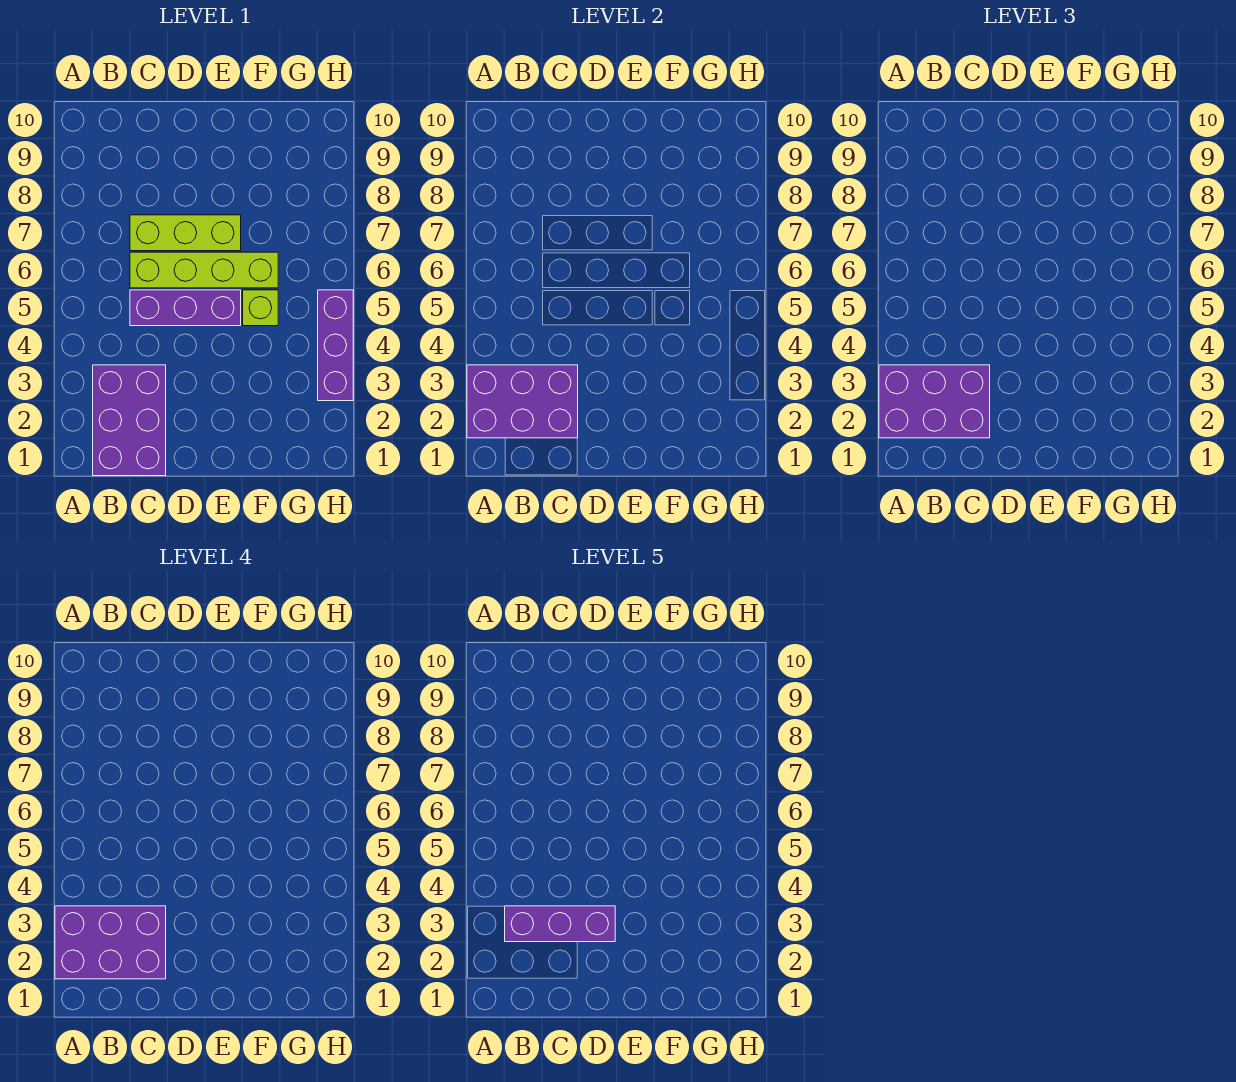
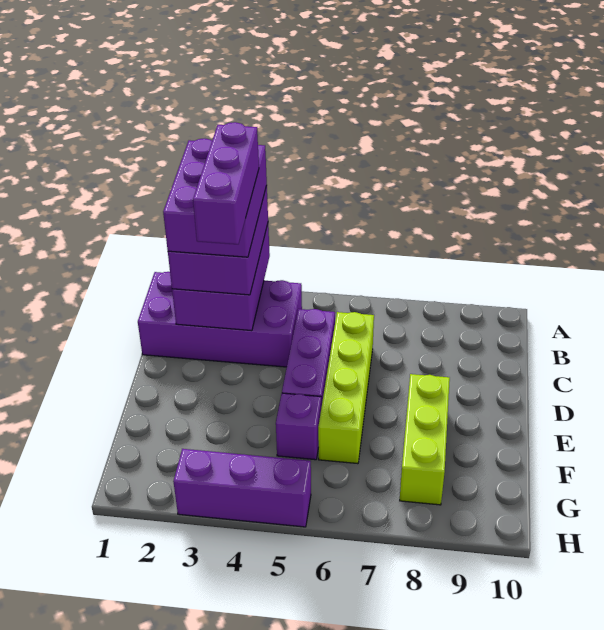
purple 2x3 brick [93,365,166,476] -> purple 2x4 brick [138,272,302,367]
lime 1x3 brick [130,215,241,251] -> lime 1x3 brick moved to [400,374,450,505]
lime 1x1 brick [243,290,278,326] -> purple 1x1 brick [276,393,321,460]

